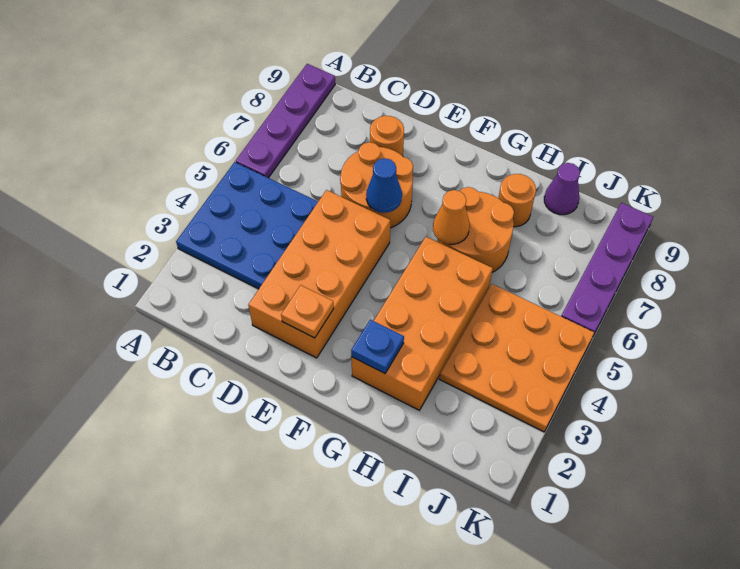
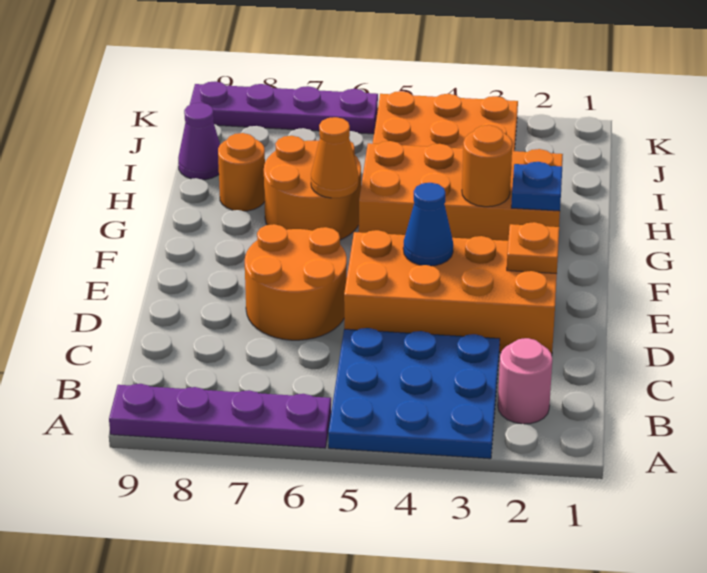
none -> pink 1x1 round brick [498,338,552,424]
orange 1x1 round brick [370,116,404,156] -> orange 1x1 round brick moved to [462,125,512,207]
blue 1x1 cone [366,158,402,213] -> blue 1x1 cone moved to [403,183,453,266]

